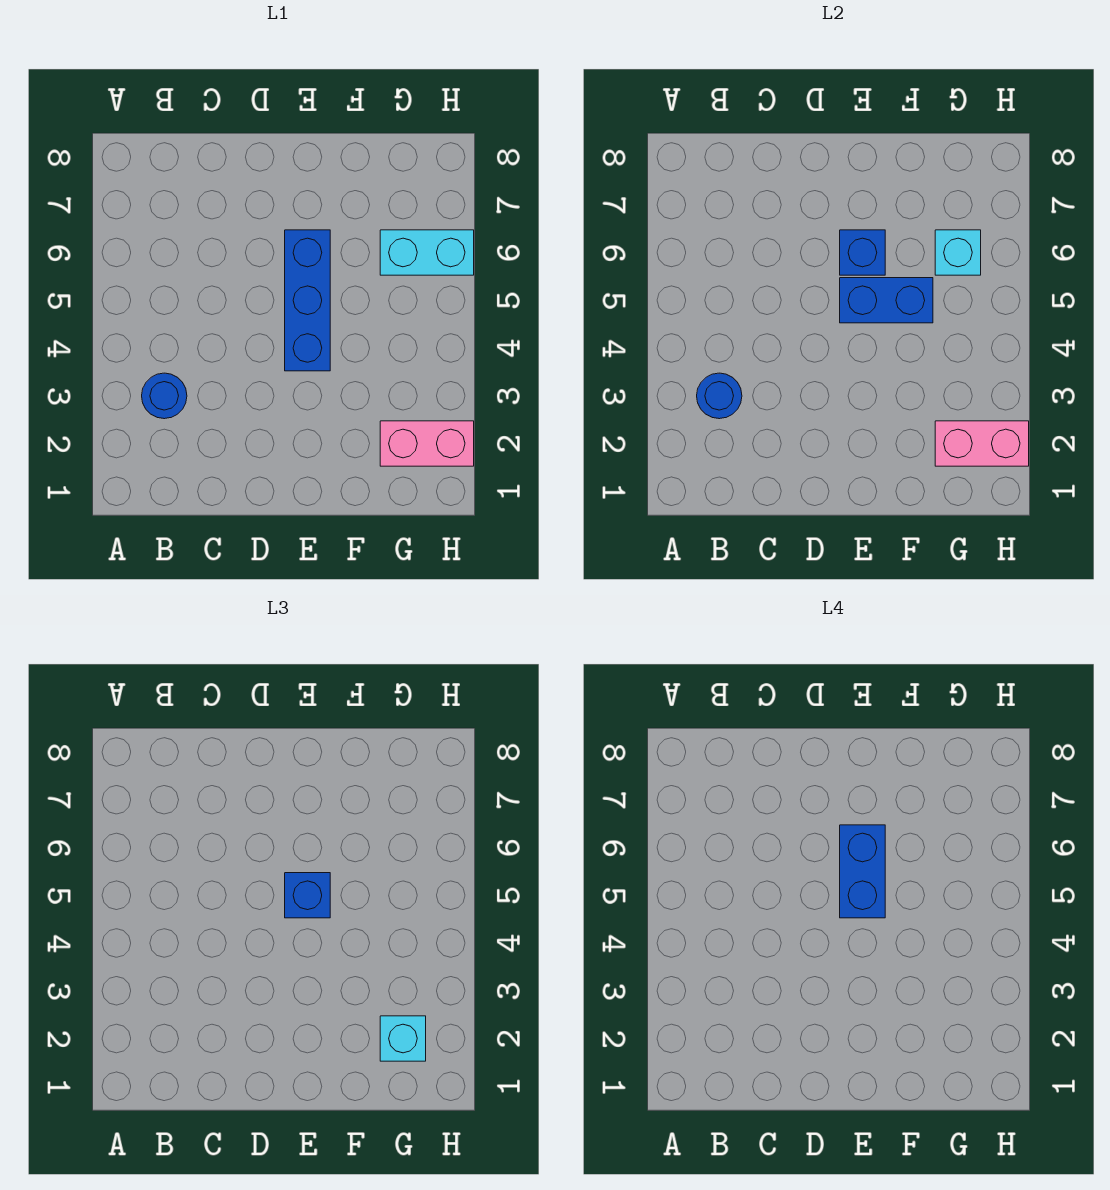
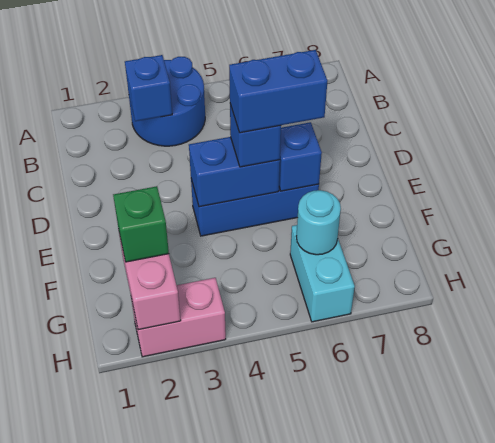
blue 1x1 round brick [142,373,187,419] -> blue 2x2 round brick [129,57,205,146]
blue 1x1 round brick [697,373,742,419] -> blue 1x1 brick [125,55,172,121]
blue 1x2 brick [840,278,933,323] -> blue 1x2 brick turned to [189,137,280,207]
pink 1x2 brick [380,421,474,466] -> pink 1x2 brick turned to [131,278,226,357]
cyan 1x1 brick [380,1016,426,1061] -> green 1x1 brick [113,186,169,262]
cyan 1x1 brick [935,230,981,275] -> cyan 1x1 round brick [296,190,341,255]

